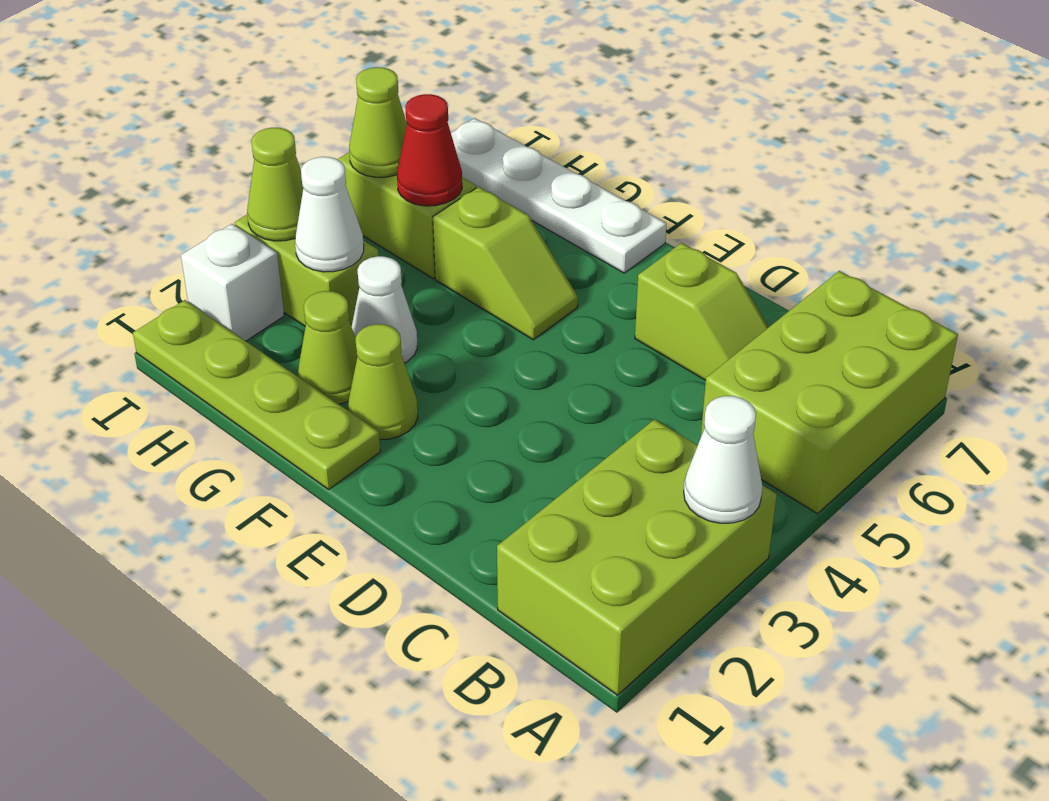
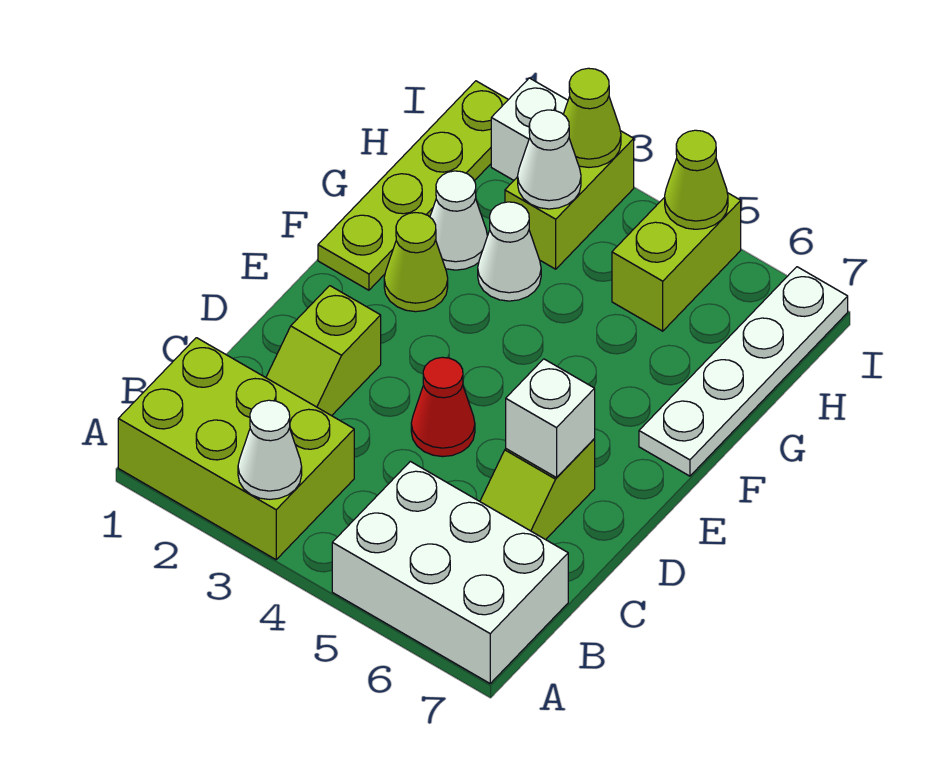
lime 2x3 brick [701,271,958,514] -> white 2x3 brick [332,461,568,683]
none -> white 1x1 brick [506,359,595,478]
lime 1x2 slope [433,187,578,340] -> lime 1x2 slope moved to [266,286,381,416]
lime 1x1 cone [298,291,357,404] -> white 1x1 cone [430,171,487,270]
red 1x1 cone [397,94,462,206] -> red 1x1 cone moved to [411,357,475,457]

